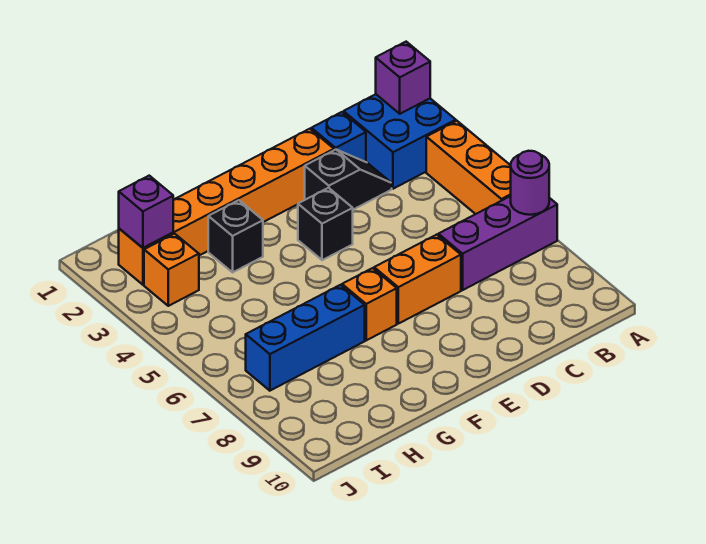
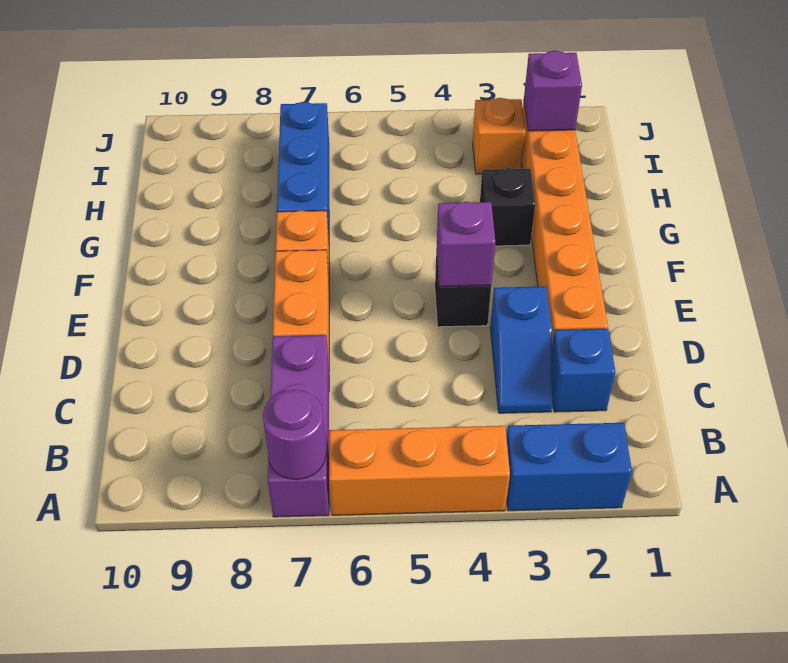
blue 2x2 brick [343,94,456,189] -> blue 1x2 brick [506,423,632,511]
purple 1x1 brick [376,42,430,114] -> purple 1x1 brick moved to [437,202,495,286]
black 1x2 slope [305,150,392,210] -> blue 1x2 slope [490,286,552,413]

